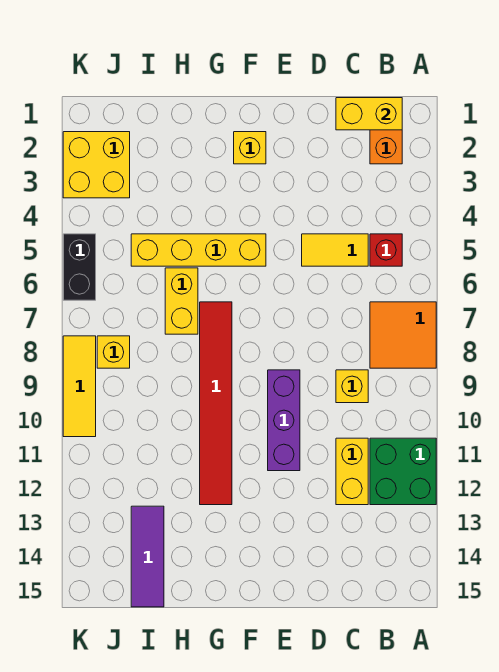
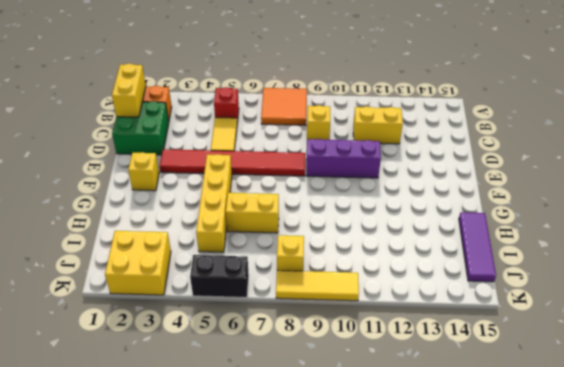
green 2x2 brick [370,438,436,505] -> green 2x2 brick moved to [112,101,169,155]
red 1x6 tile [200,302,232,505] -> red 1x6 tile moved to [160,149,306,176]
purple 1x3 tile [131,506,164,607] -> purple 1x3 tile turned to [459,212,496,282]

